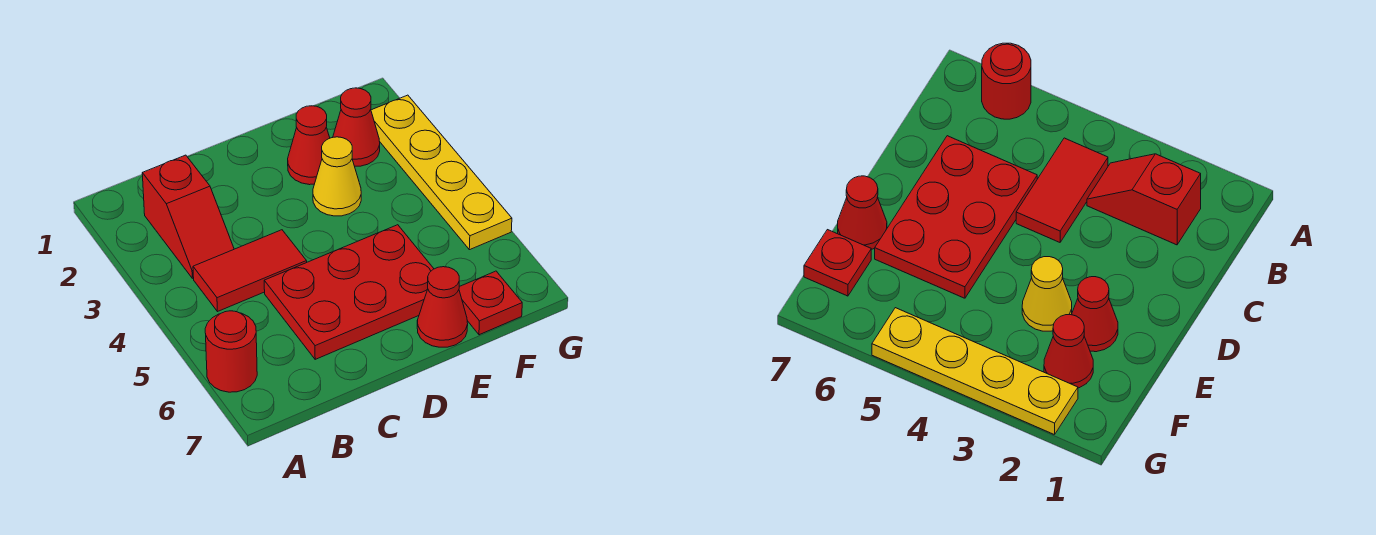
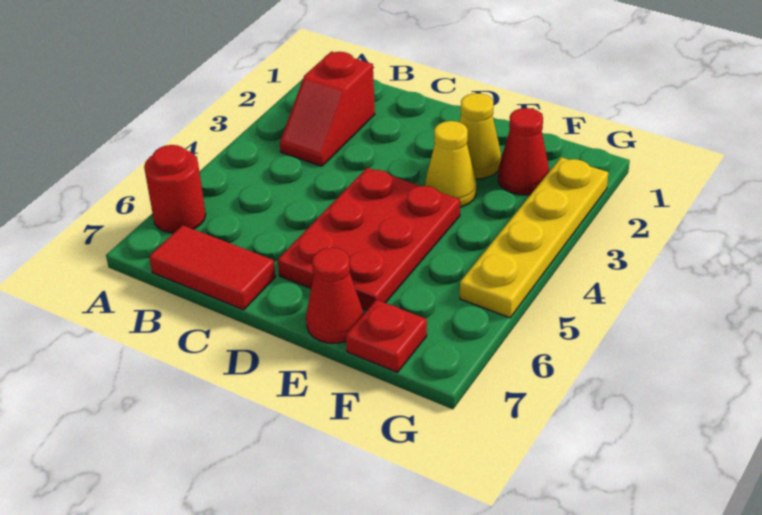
red 1x2 tile [193,230,307,312] -> red 1x2 tile moved to [149,225,275,310]
red 2x3 plate [264,225,434,359] -> red 2x3 plate turned to [278,168,460,310]
red 1x1 cone [288,106,330,185] -> yellow 1x1 cone [460,93,501,179]

